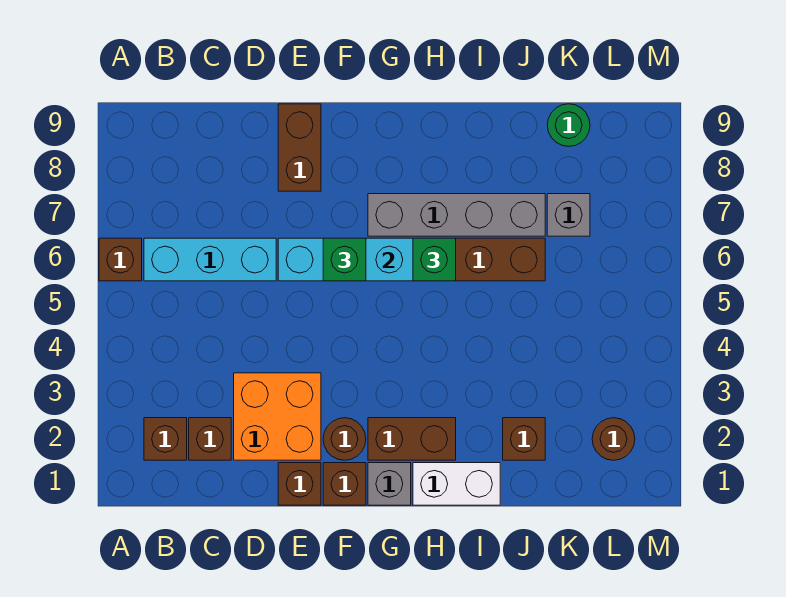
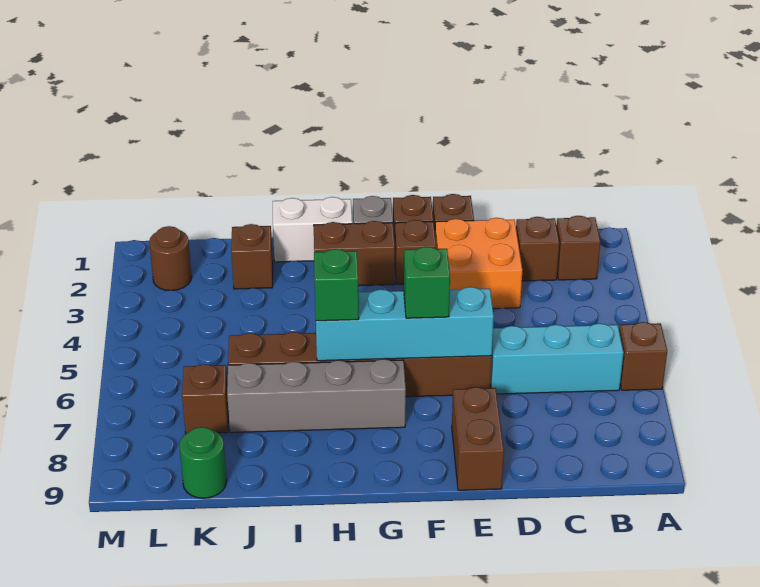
brown 1x1 round brick [323,418,366,460] -> brown 1x1 brick [395,220,436,284]
grey 1x1 brick [547,194,590,236] -> brown 1x1 brick [182,364,229,434]

